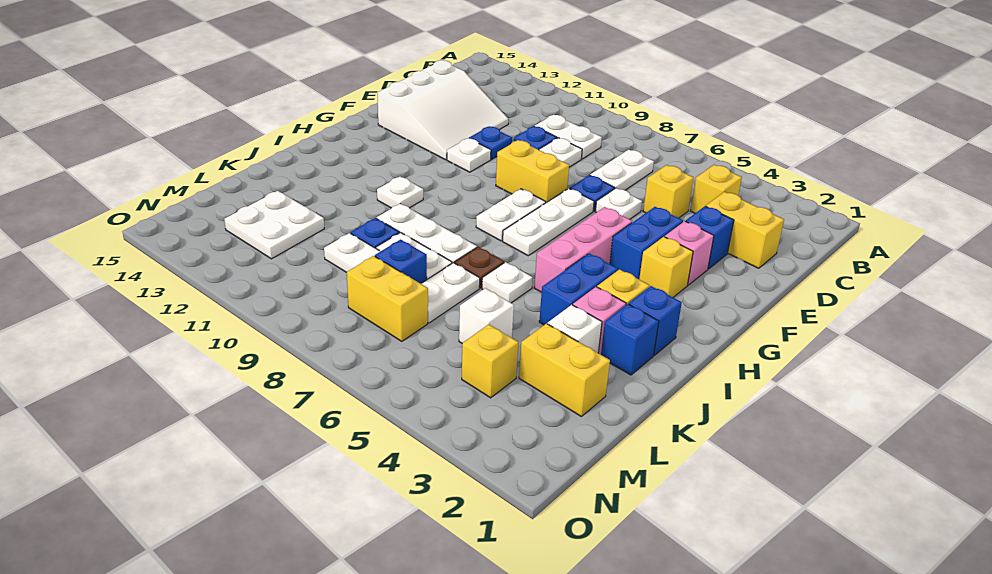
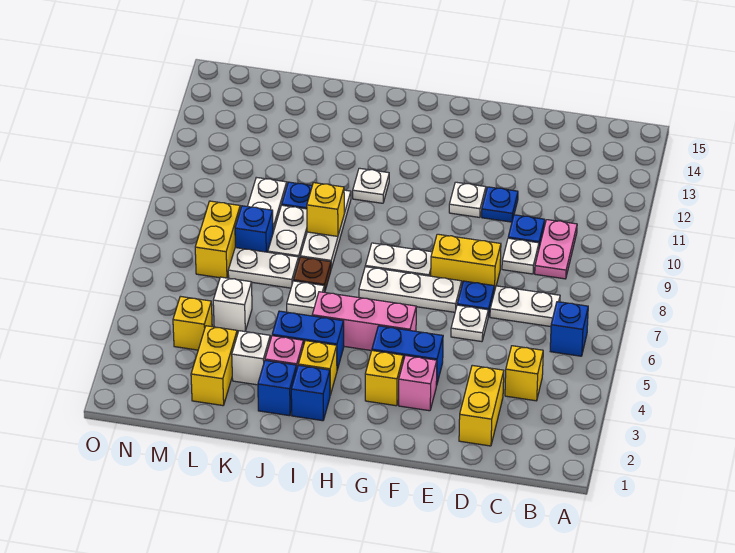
white 1x2 plate [535,115,602,159] -> pink 1x2 plate [535,220,577,279]
yellow 1x1 brick [643,165,694,218] -> yellow 1x1 brick moved to [307,183,344,236]
white 3x3 slope [378,60,508,160] -> none
blue 1x1 brick [686,206,734,269] -> blue 1x1 brick moved to [550,302,588,356]
yellow 1x2 brick [496,140,569,203] -> yellow 1x2 brick turned to [431,234,501,292]
white 2x2 plate [224,191,324,259] -> none

